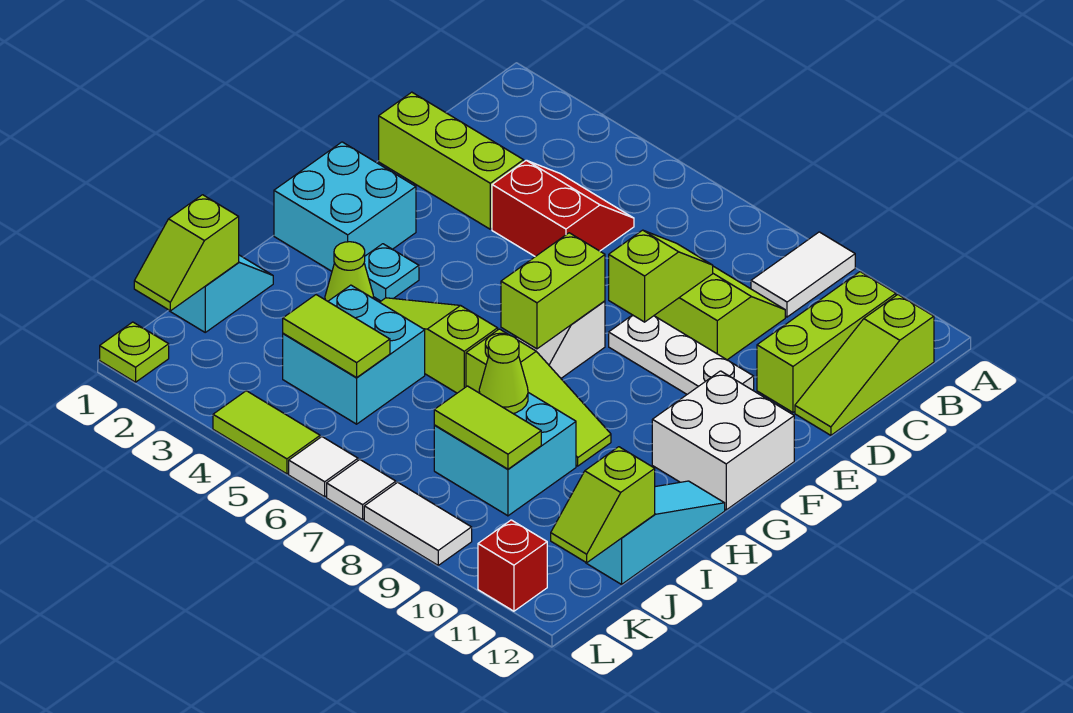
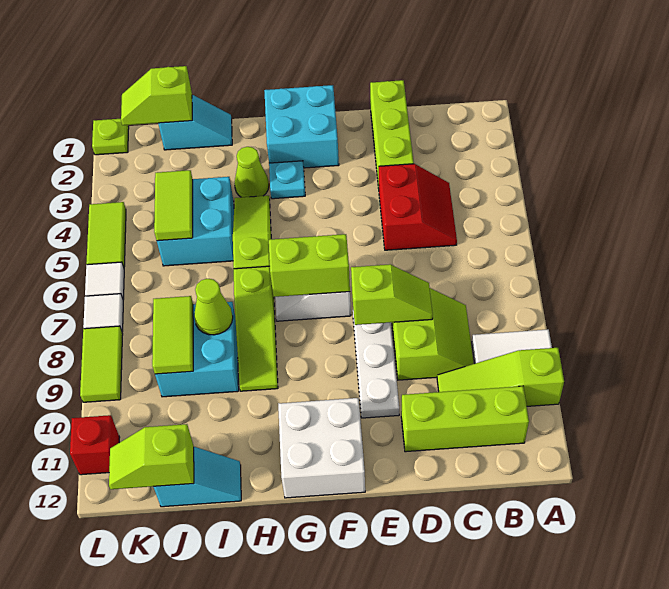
lime 1x3 slope [795,295,934,435] -> lime 1x3 slope moved to [437,348,564,406]
cyan 1x3 slope [587,481,725,584] -> cyan 1x2 slope [154,447,241,507]
white 1x2 tile [364,482,472,565] -> lime 1x2 tile [80,326,123,402]

